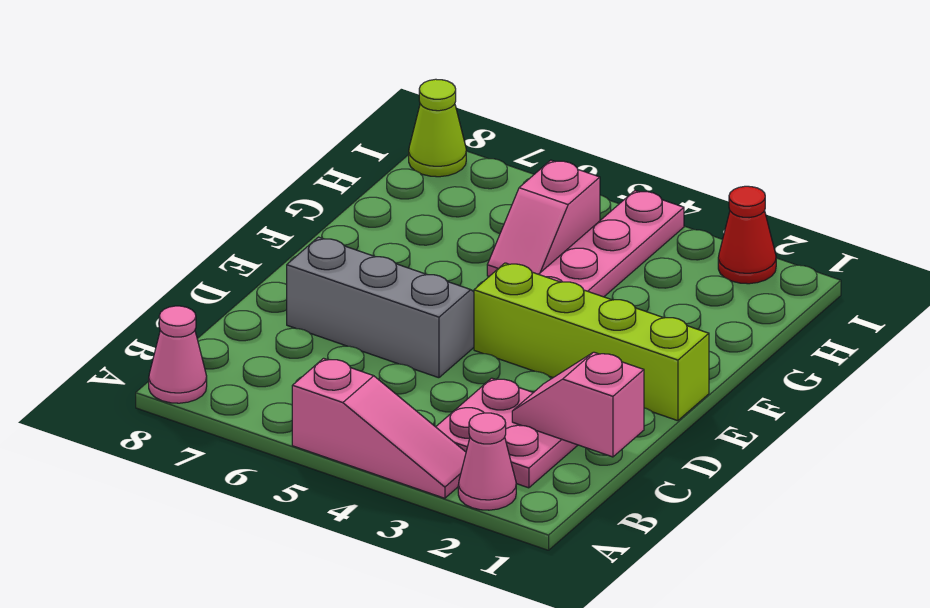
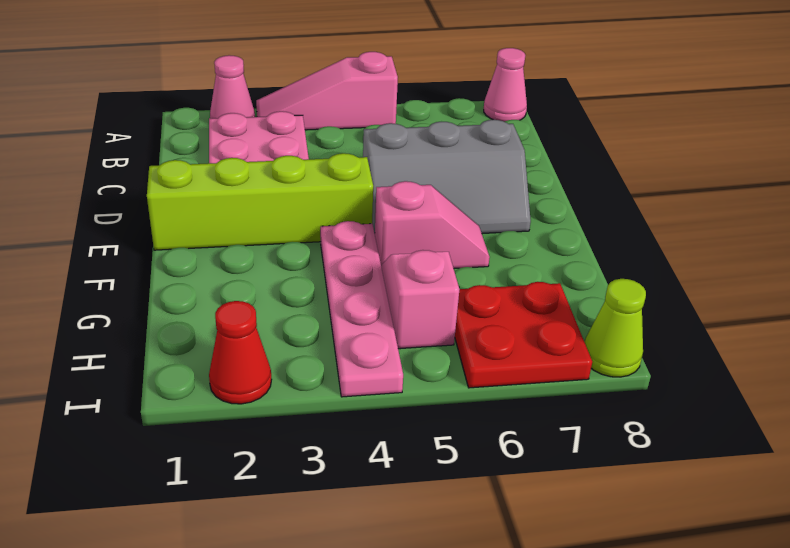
pink 1x2 slope [512,352,644,457] -> pink 1x2 slope moved to [375,181,490,268]
none -> red 2x2 plate [455,282,592,388]

